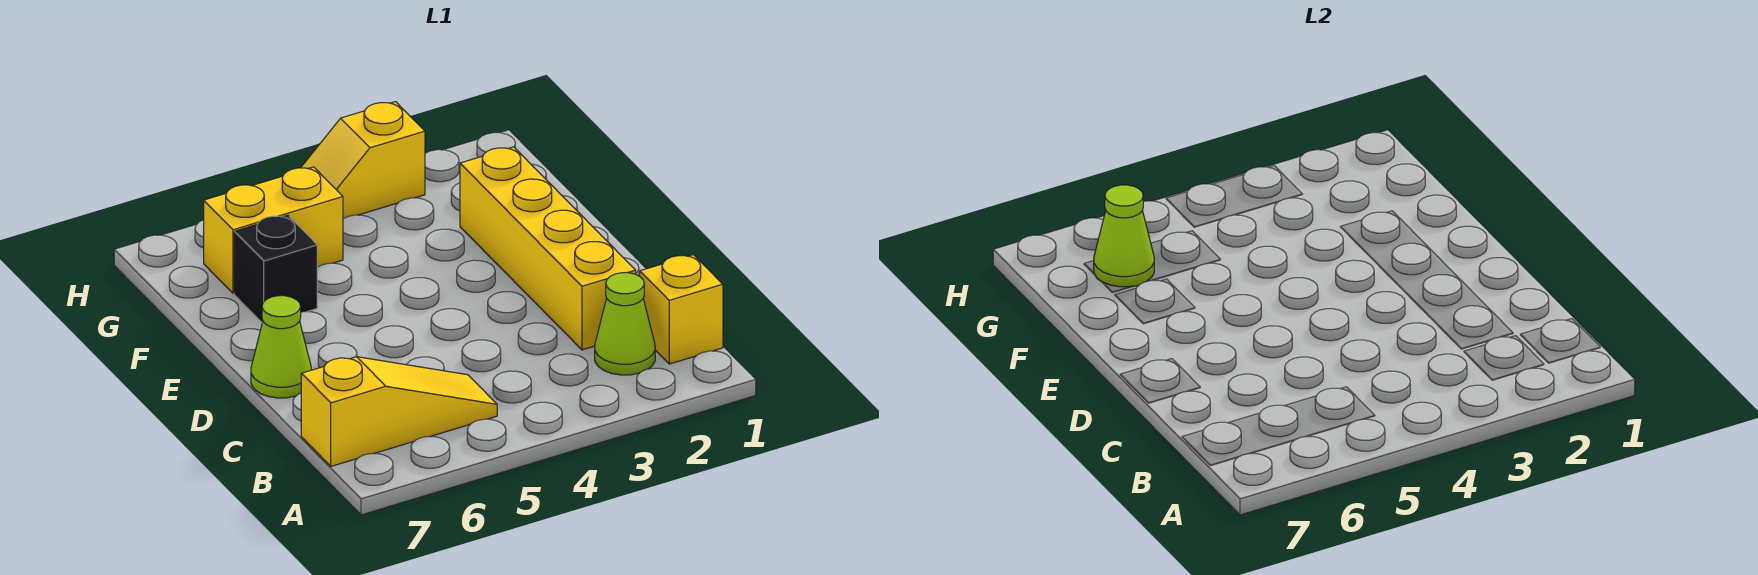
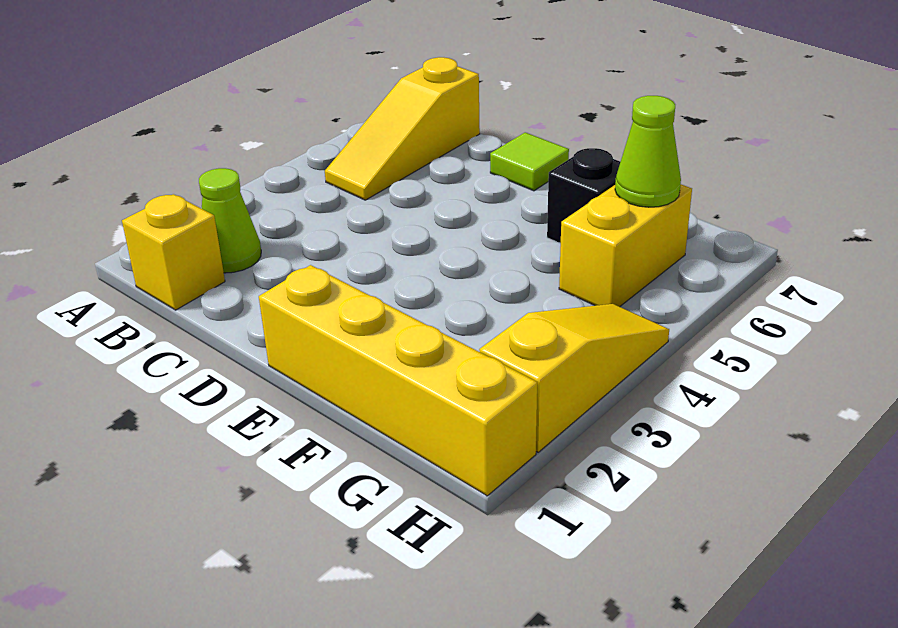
yellow 1x4 brick [460,147,636,350] -> yellow 1x4 brick moved to [259,265,537,496]
lime 1x1 cone [251,296,311,398] -> lime 1x1 tile [490,132,569,191]
yellow 1x2 slope [301,102,425,219] -> yellow 1x3 slope [479,304,669,452]

